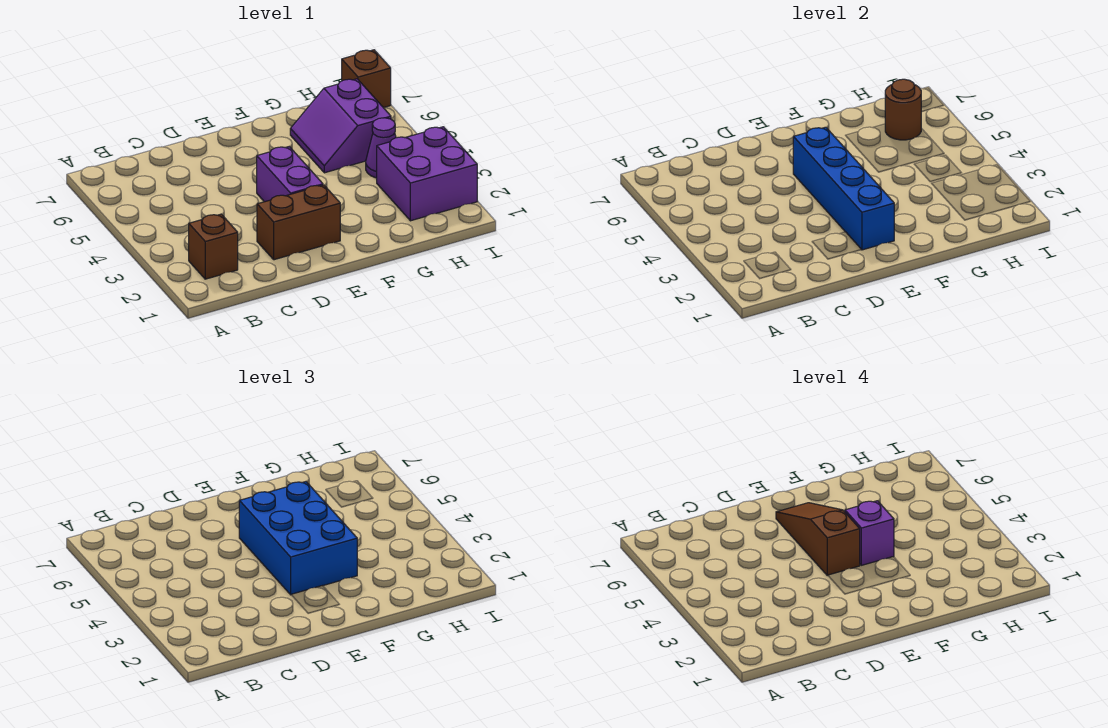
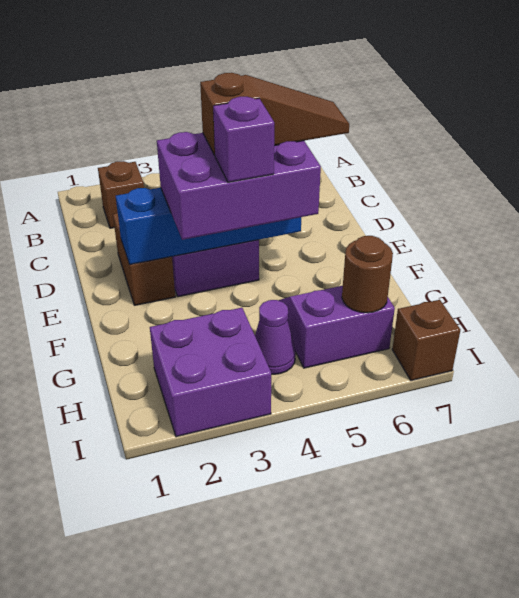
blue 2x3 brick [239,482,357,595] -> purple 2x3 brick [157,132,321,240]

